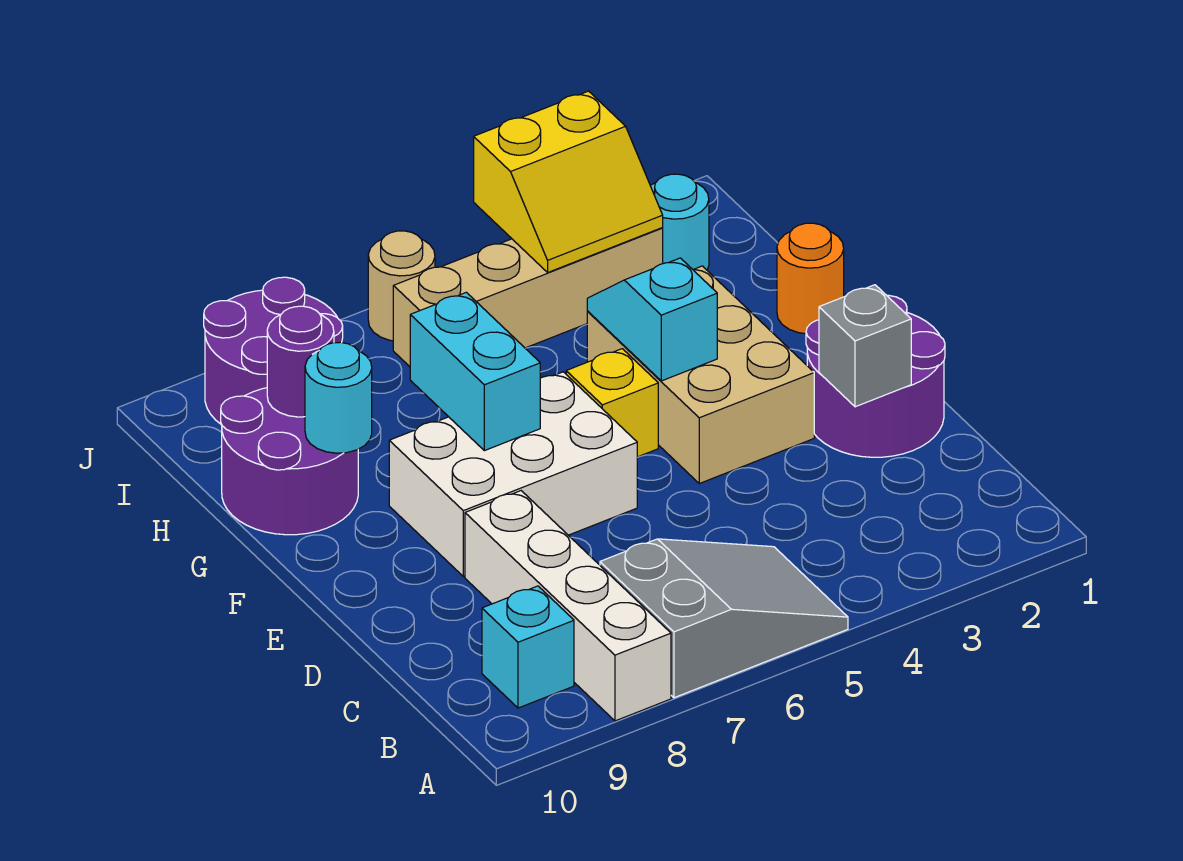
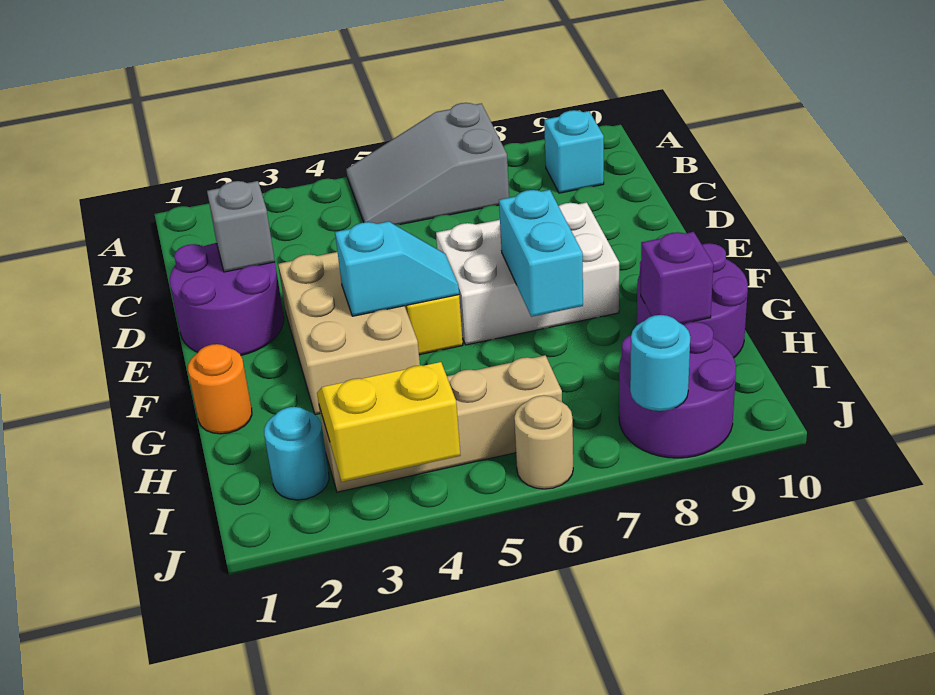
white 1x4 brick [465,491,671,721] -> none
cyan 1x2 slope [587,258,717,381] -> cyan 1x2 slope turned to [335,221,459,316]
cyan 1x1 round brick [305,342,372,453] -> cyan 1x1 round brick moved to [630,315,690,411]
purple 1x1 round brick [267,306,334,417] -> purple 1x1 brick [641,232,713,324]

